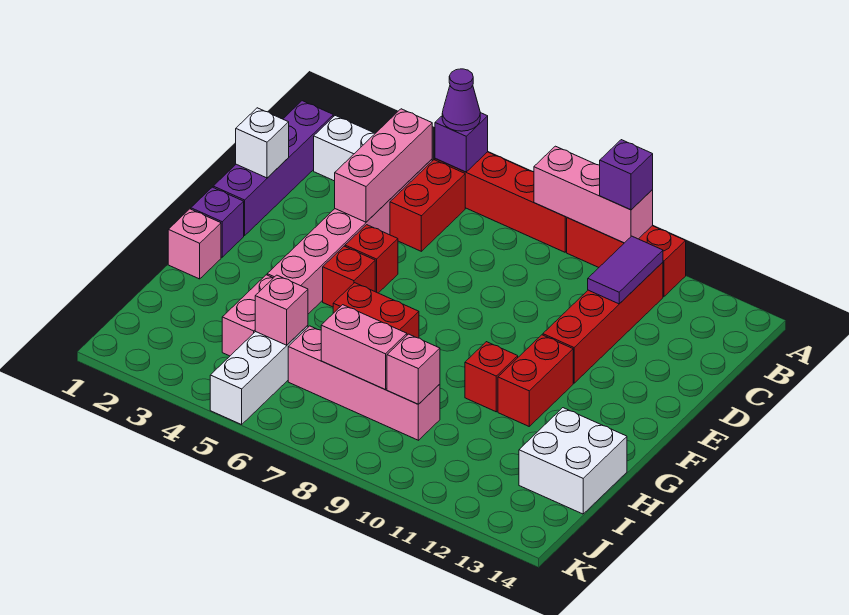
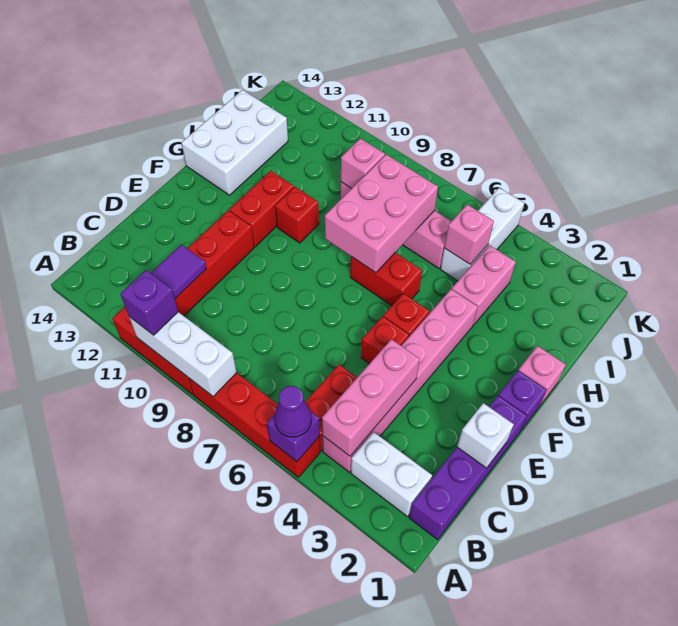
pink 1x3 brick [534,146,653,243] -> white 1x3 brick [129,312,237,397]
white 2x2 brick [519,408,627,514] -> white 2x3 brick [181,90,288,195]
pink 1x2 brick [321,305,407,390] -> pink 2x3 brick [325,154,438,273]

